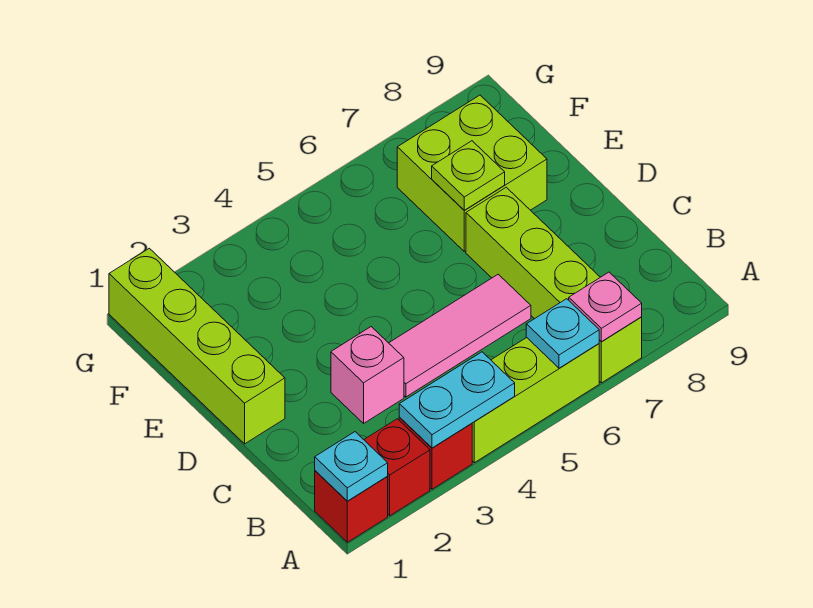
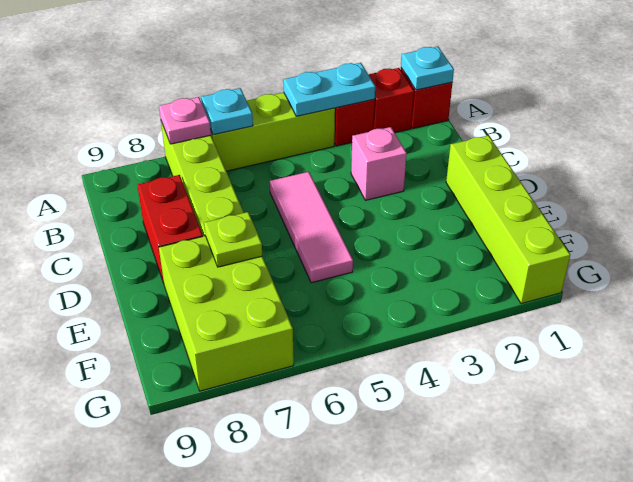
pink 1x3 tile [389,274,531,397] -> pink 1x3 tile turned to [270,172,353,283]
none -> red 1x2 brick [137,175,203,283]
lime 2x2 brick [397,95,547,251] -> lime 2x3 brick [159,236,294,391]

